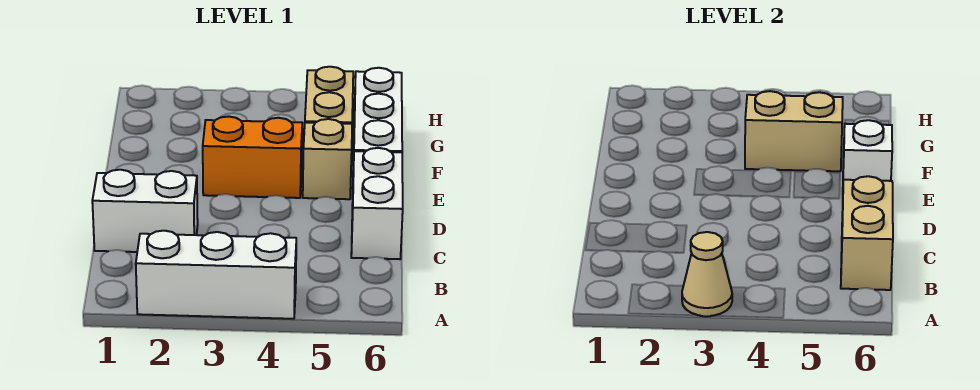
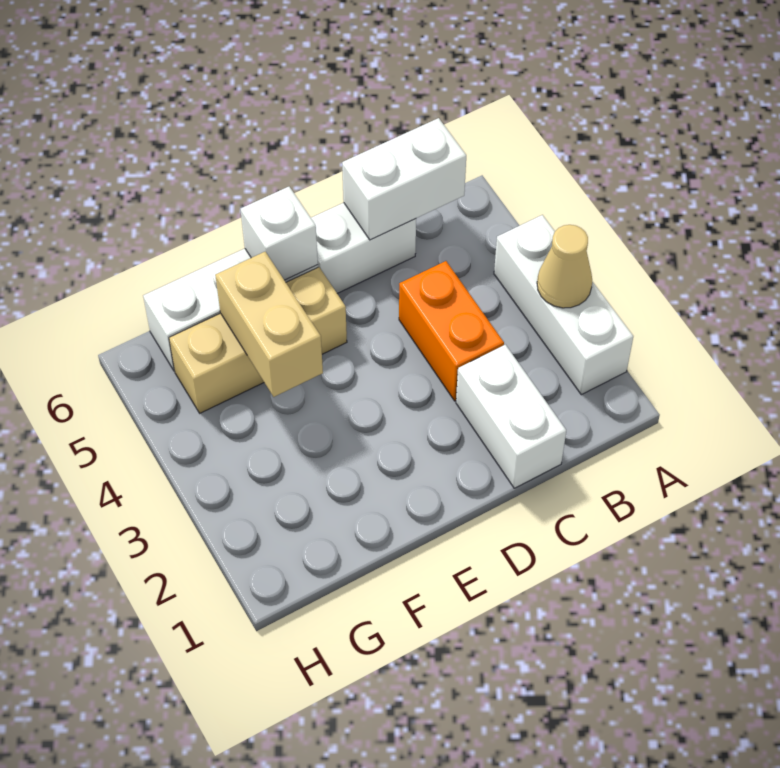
tan 1x2 brick [841,176,893,290] -> white 1x2 brick [342,118,466,240]
orange 1x2 brick [203,117,302,198] -> orange 1x2 brick moved to [399,261,504,401]

